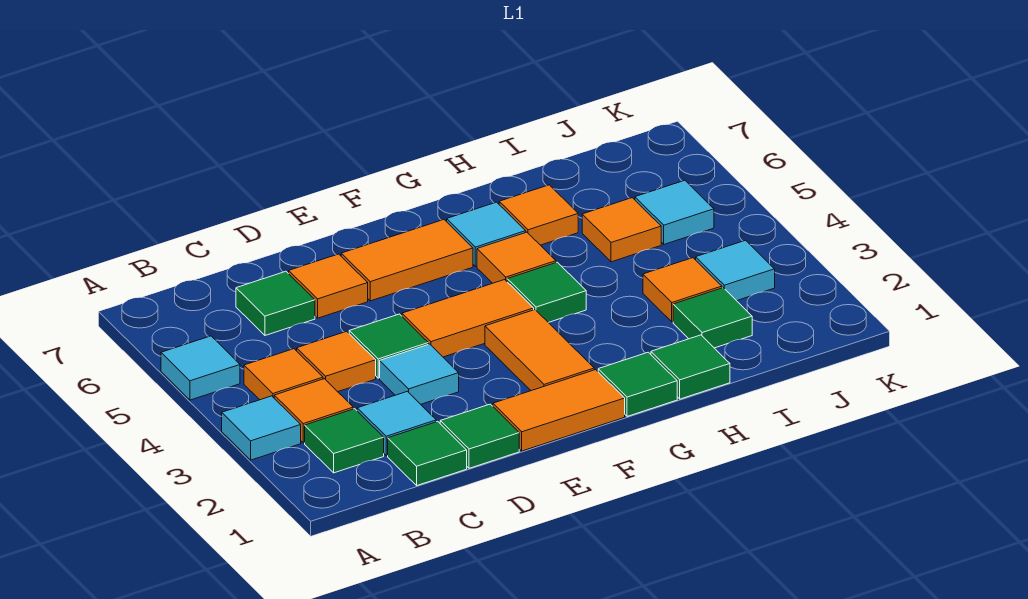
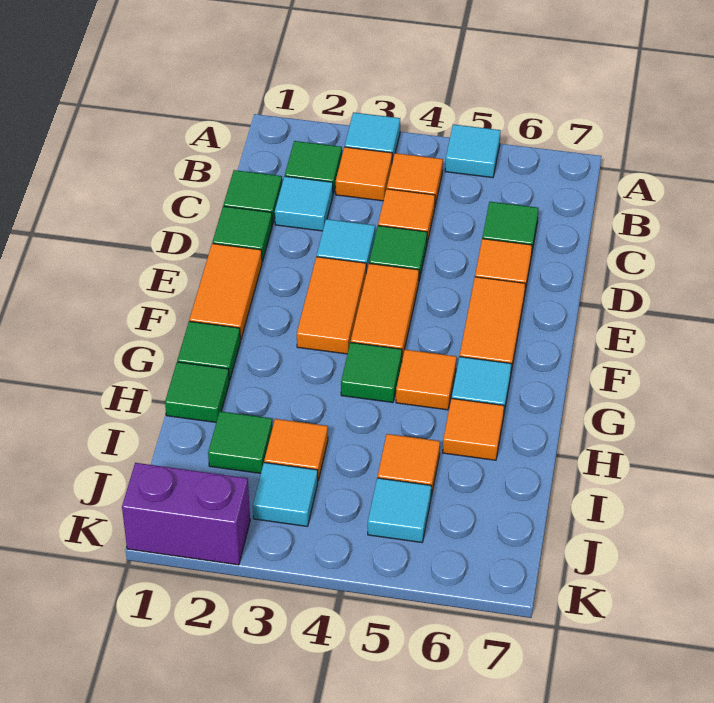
orange 1x2 tile [485,310,594,391] -> orange 1x2 tile turned to [297,257,366,354]
none -> purple 1x2 brick [122,463,250,565]

